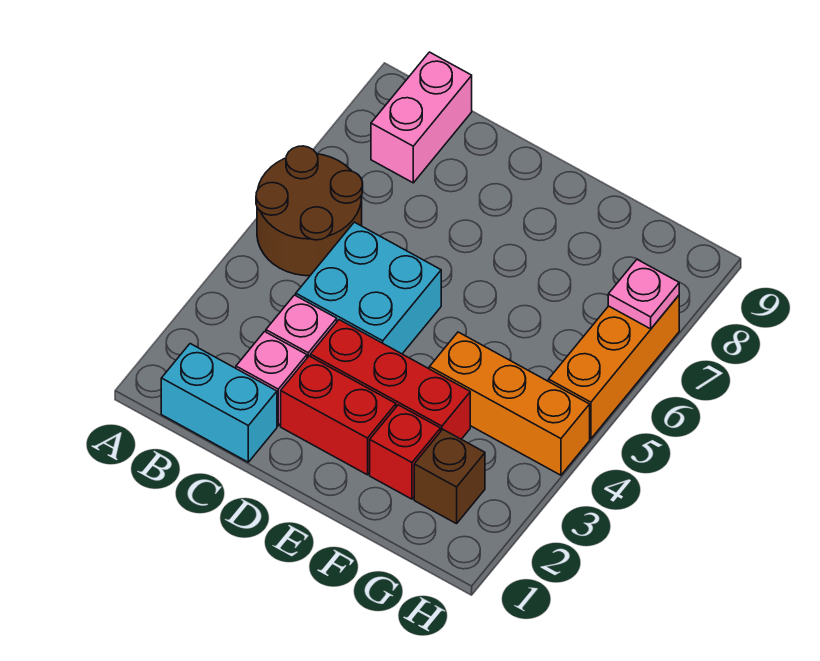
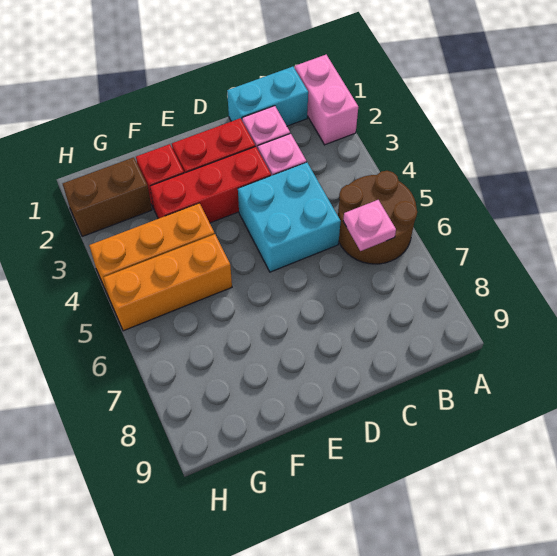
pink 1x2 brick [371,52,472,183] -> pink 1x2 brick moved to [295,55,358,145]
brown 1x1 brick [414,429,485,524] -> brown 1x2 brick [63,157,152,236]
orange 1x3 brick [549,295,679,439] -> orange 1x3 brick turned to [103,234,232,331]
pink 1x1 plate [608,260,679,329] -> pink 1x1 plate moved to [343,200,396,251]

